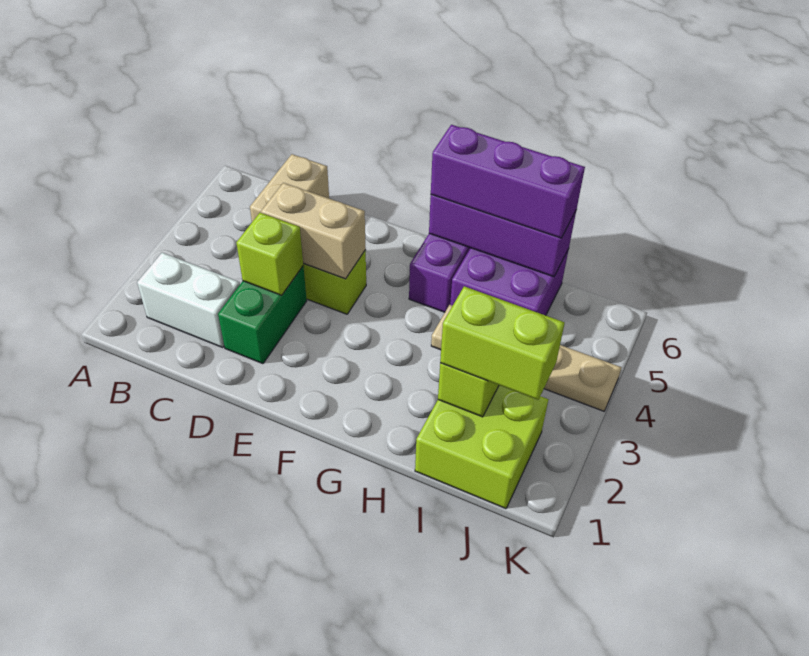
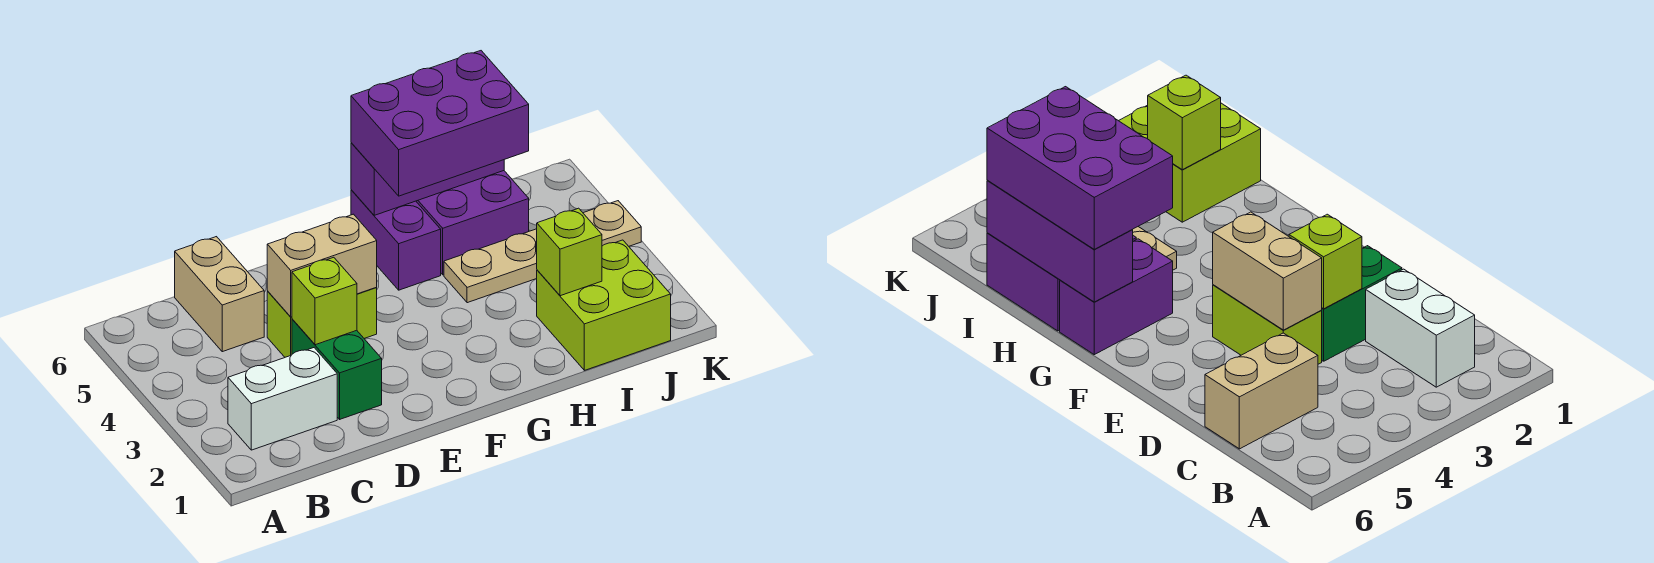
purple 1x3 brick [431,125,585,238] -> purple 2x3 brick [351,51,529,196]
lime 1x2 brick [440,286,565,400] -> none

